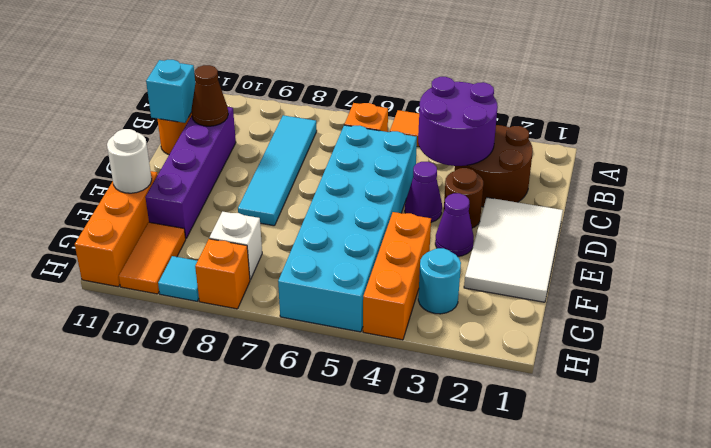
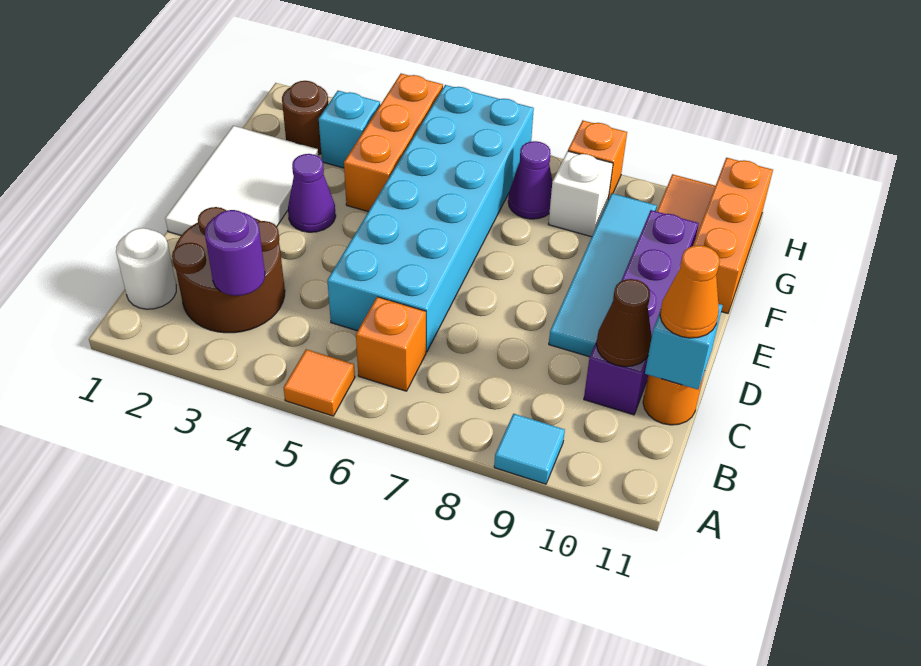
purple 2x2 round brick [418,77,498,166] -> purple 1x1 round brick [205,210,265,296]
cyan 1x4 tile [238,115,317,226] -> cyan 1x4 tile moved to [549,193,657,357]
none -> orange 1x1 cone [660,245,720,338]
brown 1x1 round brick [444,168,483,228] -> brown 1x1 round brick moved to [282,81,328,155]
purple 1x1 cone [405,162,442,222] -> purple 1x1 cone moved to [508,141,552,219]
white 1x1 round brick [107,129,152,193] -> white 1x1 round brick moved to [116,228,176,309]
cyan 1x1 round brick [418,248,461,314] -> cyan 1x1 brick [319,91,380,168]
cyan 1x1 tile [158,256,199,301] -> cyan 1x1 tile moved to [494,414,565,484]

